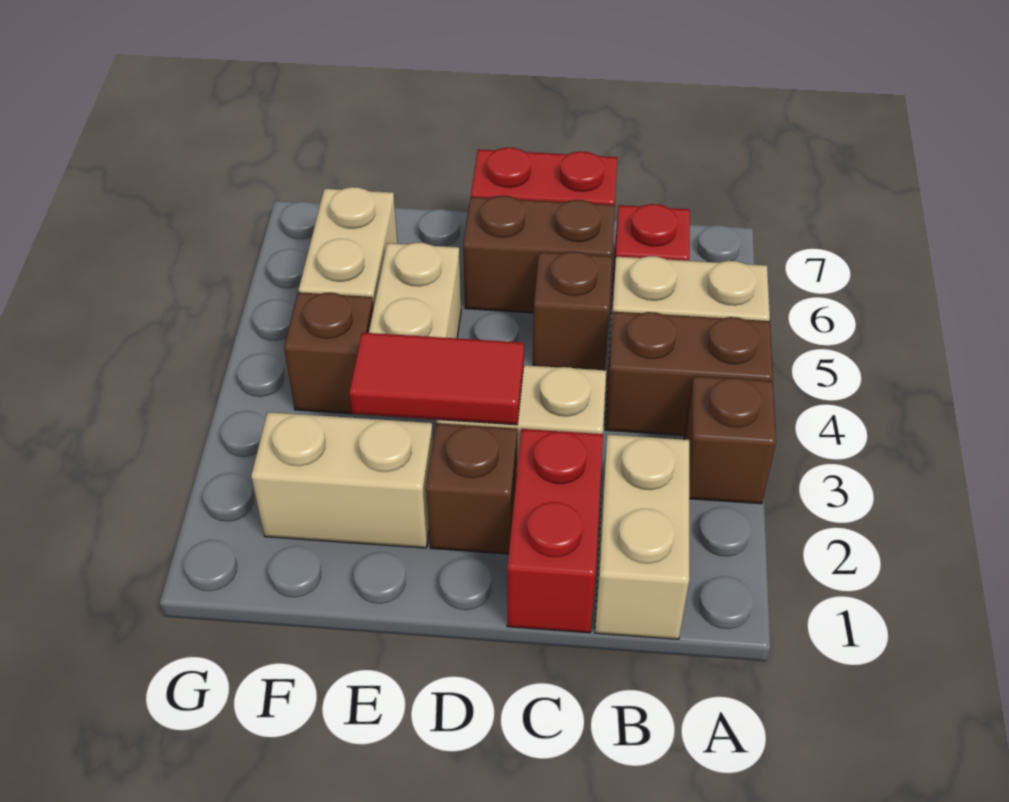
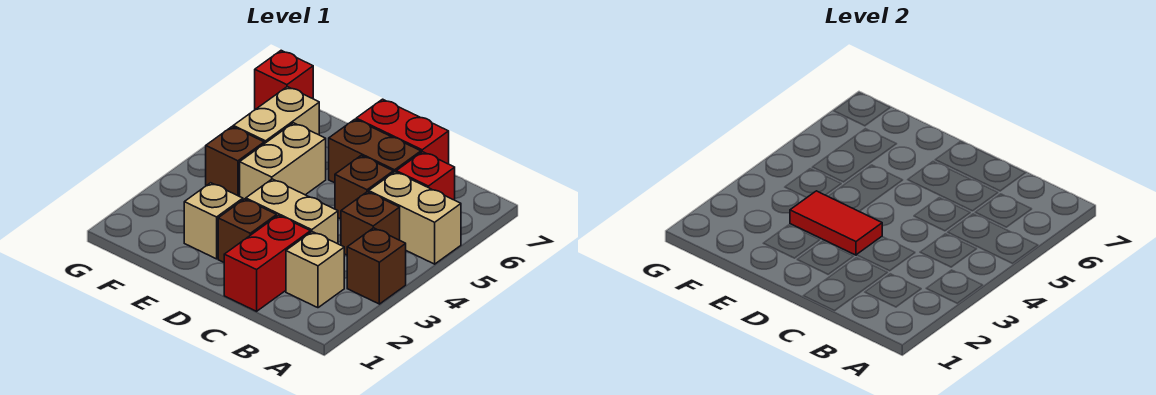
brown 1x2 brick [605,312,773,435] -> brown 1x1 brick [341,192,400,255]
tan 1x2 brick [595,434,689,639] -> tan 1x1 brick [286,232,344,308]
tan 1x2 brick [251,412,433,548] -> tan 1x1 brick [184,183,243,259]
none -> red 1x1 brick [255,50,313,110]

